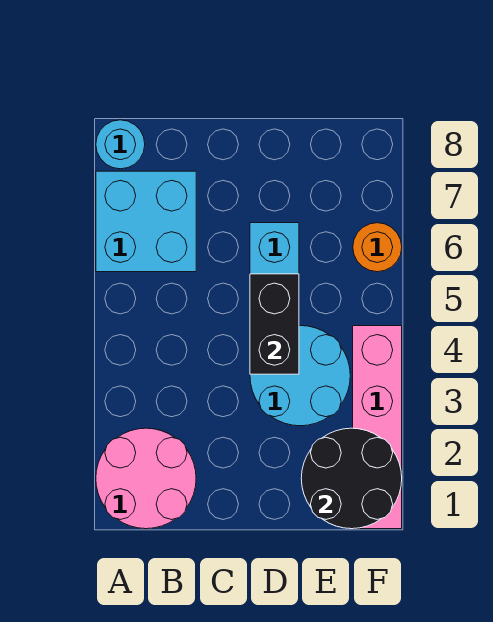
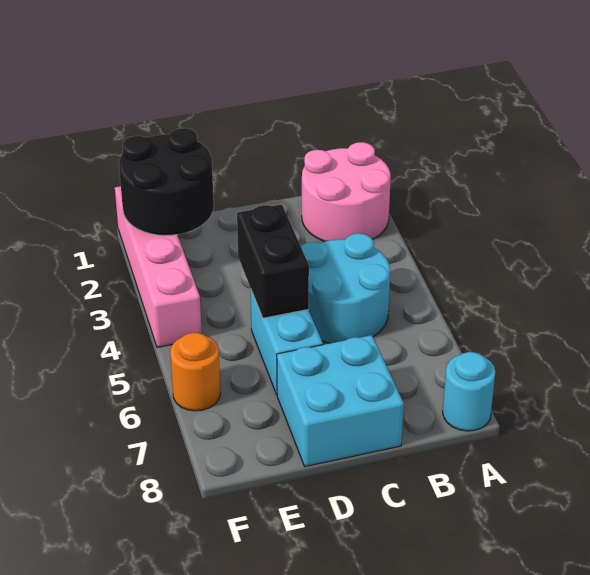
cyan 2x2 brick [96,171,196,272] -> cyan 2x2 brick moved to [277,335,404,467]
cyan 2x2 round brick [250,326,350,426] -> cyan 2x2 round brick moved to [301,233,390,343]

